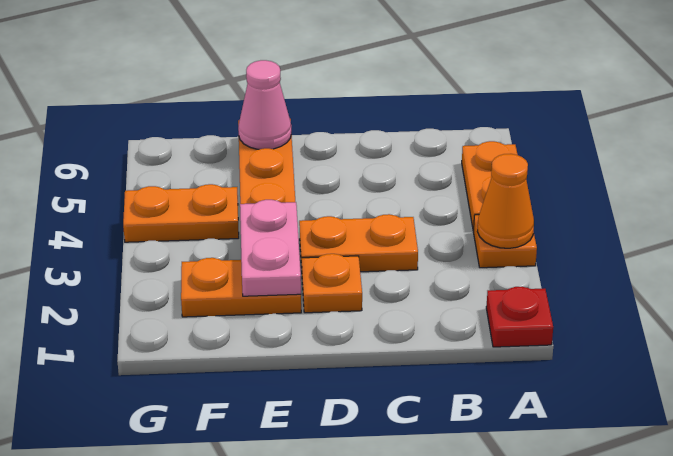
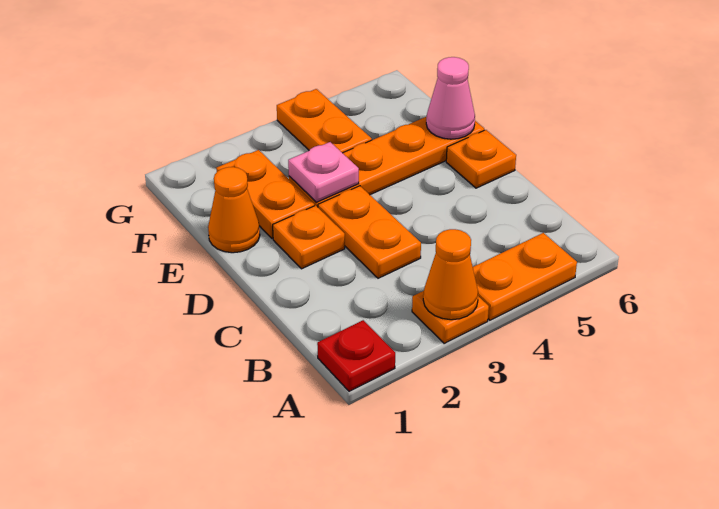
none -> orange 1x1 plate [446,130,516,188]
none -> orange 1x1 cone [208,167,260,253]
pink 1x2 plate [240,200,301,296] -> pink 1x1 plate [288,142,359,202]

